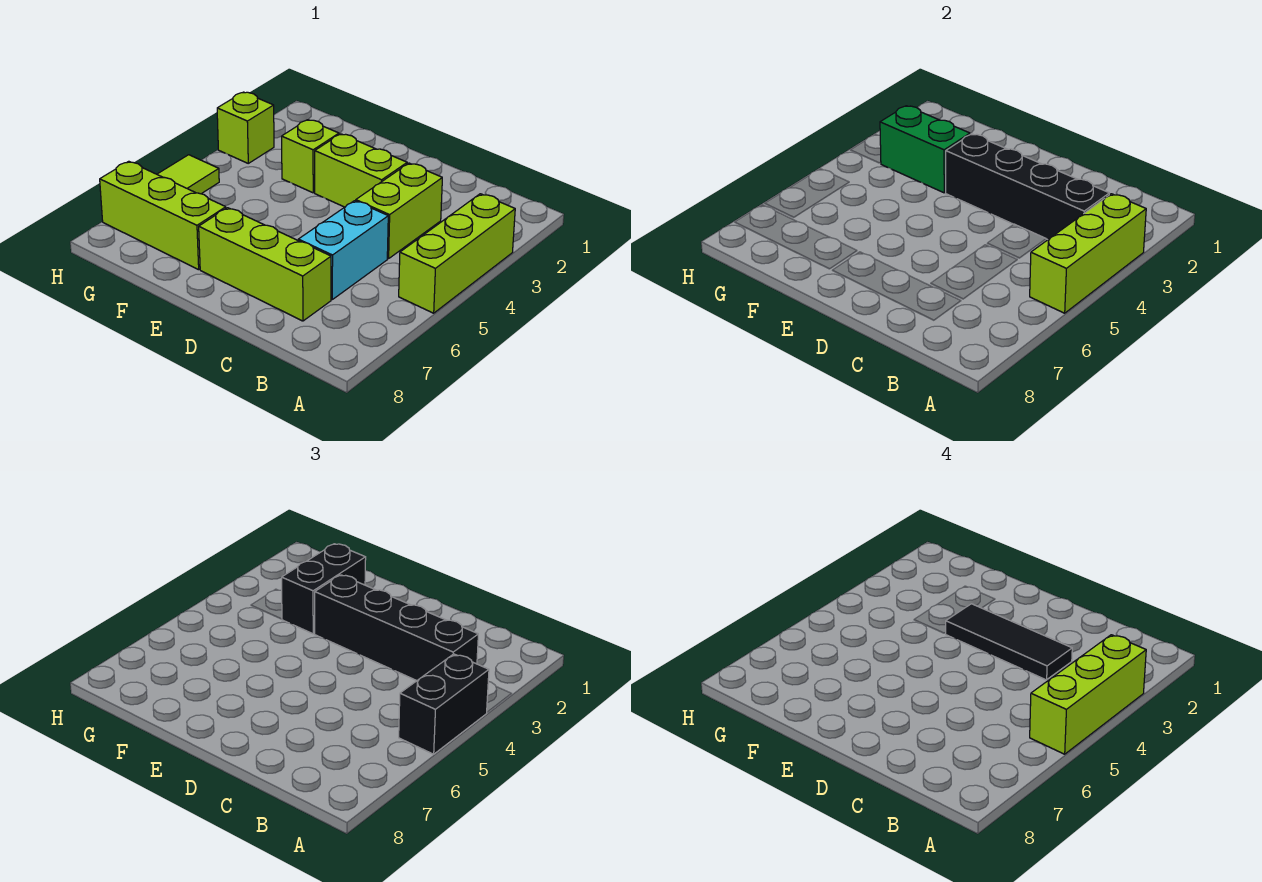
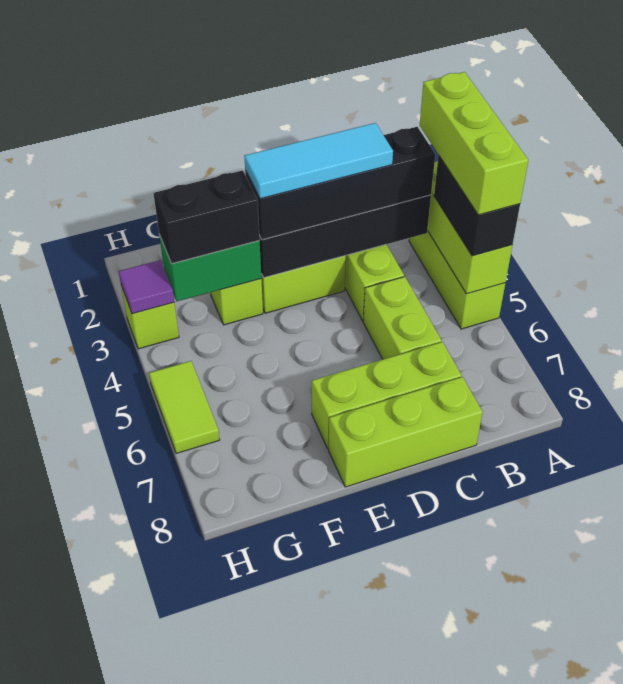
black 1x3 tile [946,604,1072,680] -> cyan 1x3 tile [244,123,393,199]
cyan 1x2 brick [298,201,388,299] -> lime 1x2 brick [363,277,441,359]
black 1x2 brick [282,544,366,634] -> black 1x2 brick turned to [154,170,260,264]
lime 1x3 brick [100,161,226,270] -> lime 1x3 brick moved to [329,377,483,487]
none -> purple 1x1 tile [118,260,174,314]

